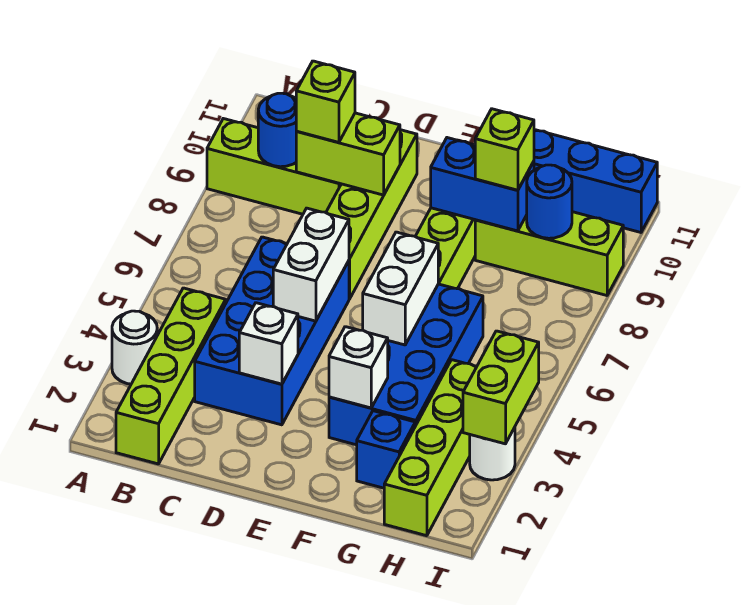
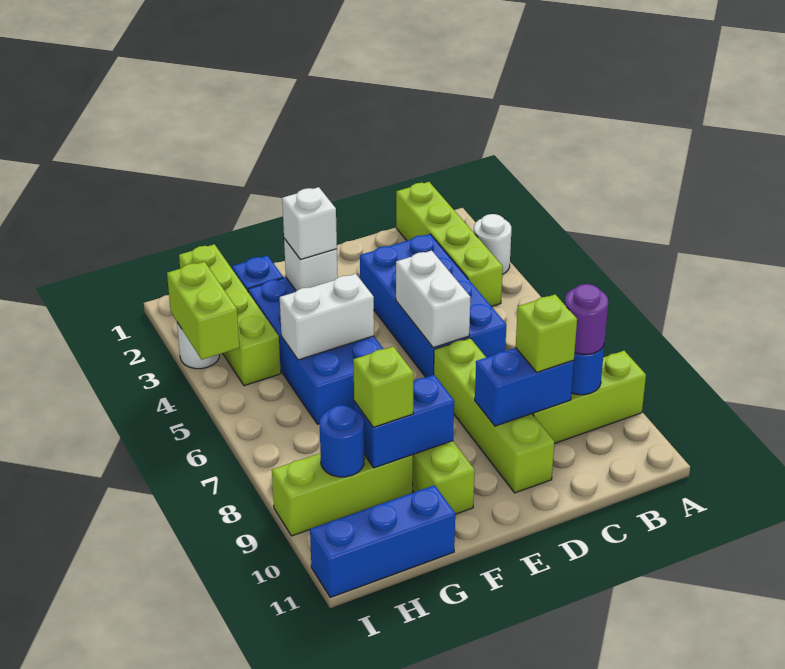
none -> purple 1x1 round brick [565,284,608,355]
lime 1x2 brick [296,113,400,195] -> blue 1x2 brick [475,348,574,426]
white 1x1 brick [239,303,298,384] -> white 1x1 brick moved to [282,187,337,260]
white 1x2 brick [363,232,438,345] -> white 1x2 brick turned to [280,274,374,360]

